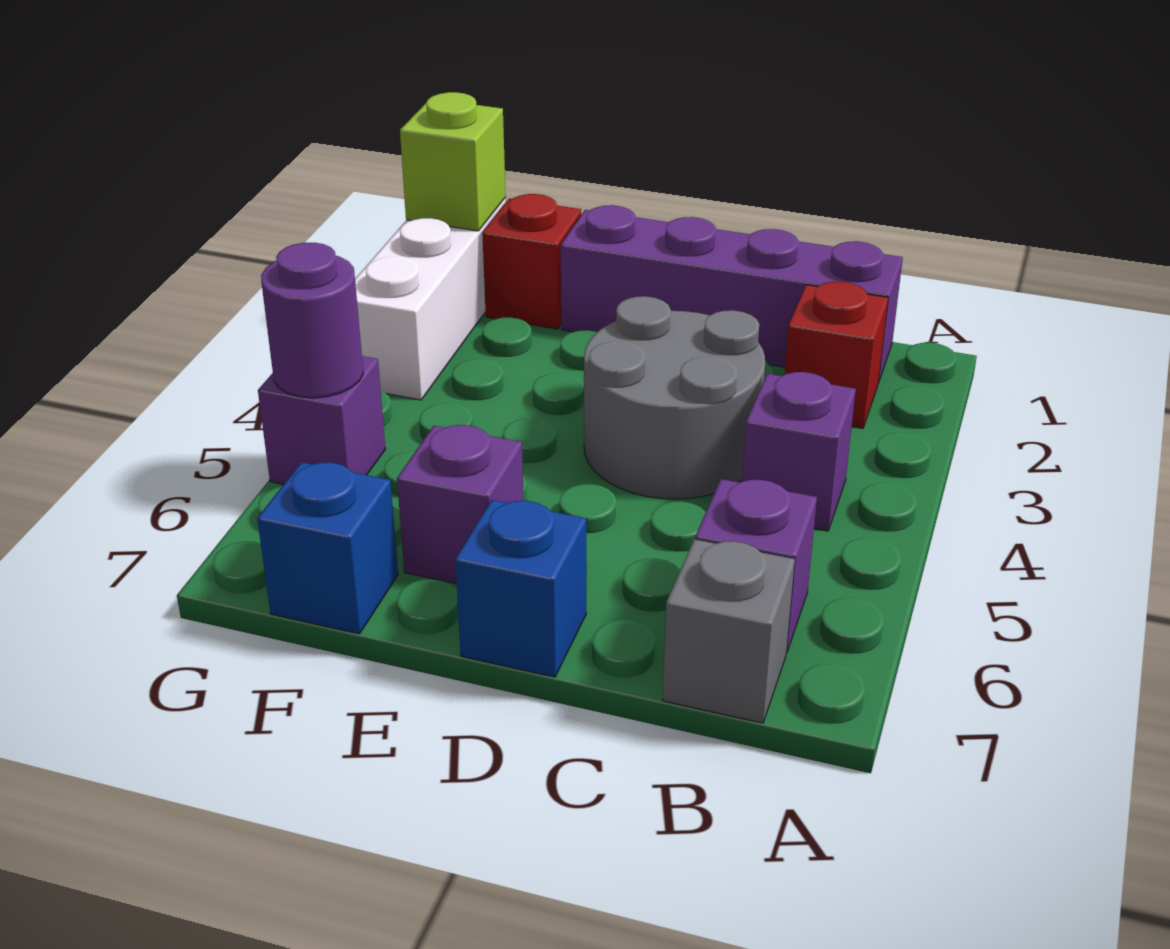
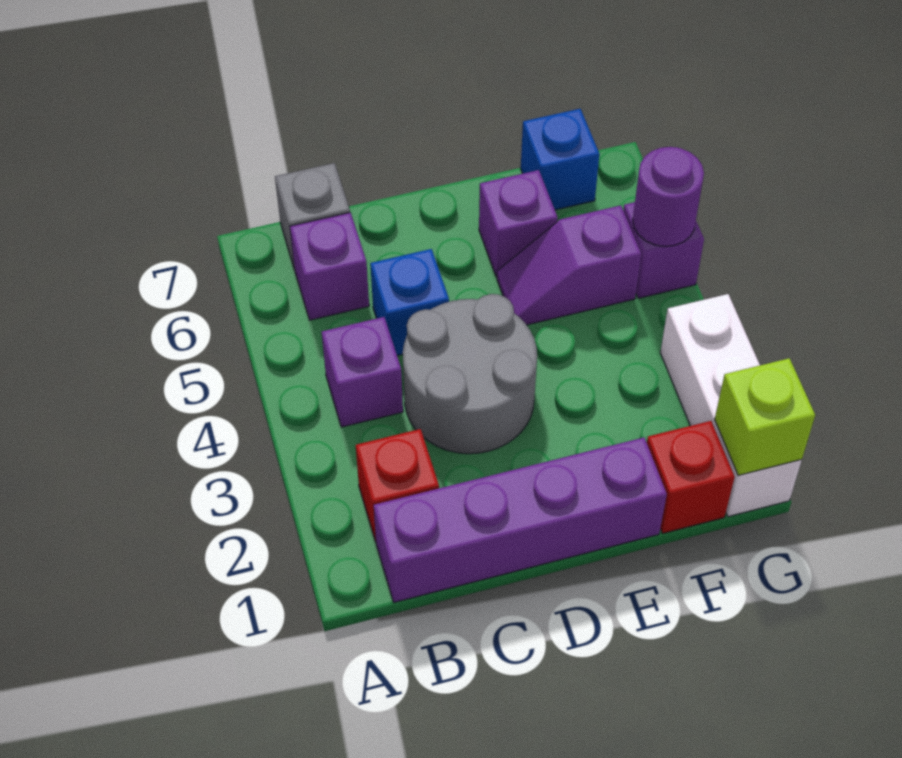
blue 1x1 brick [455,500,586,677] -> blue 1x1 brick moved to [370,249,449,356]
none -> purple 1x2 slope [497,205,641,325]

